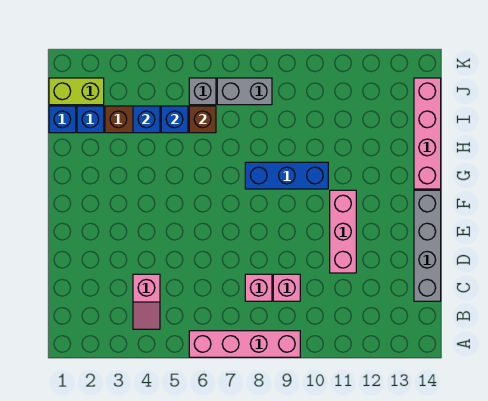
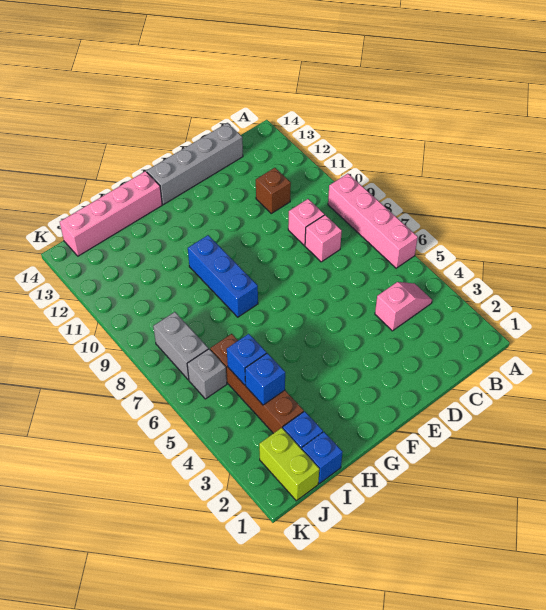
pink 1x3 brick [330,190,356,273] -> none
brown 1x1 brick [189,106,216,133] -> brown 1x1 brick moved to [256,168,291,213]

